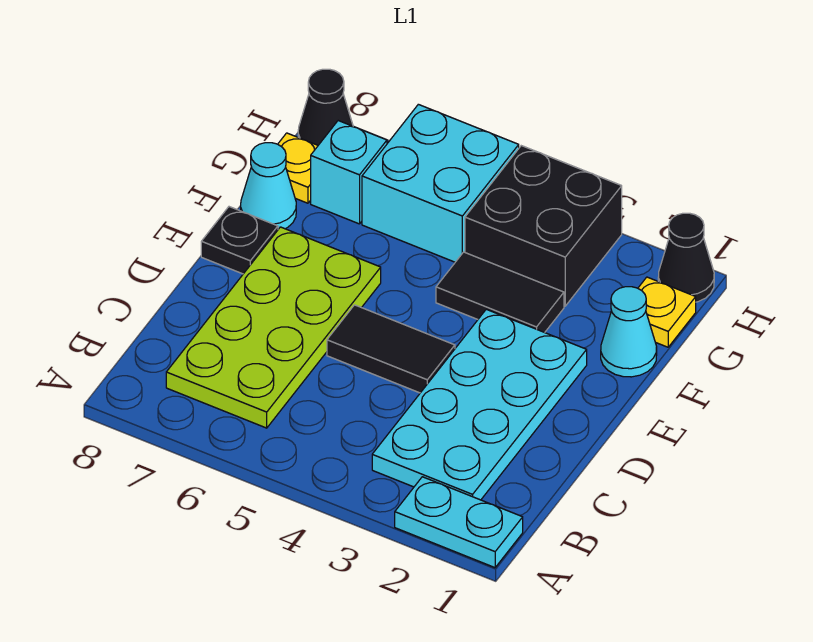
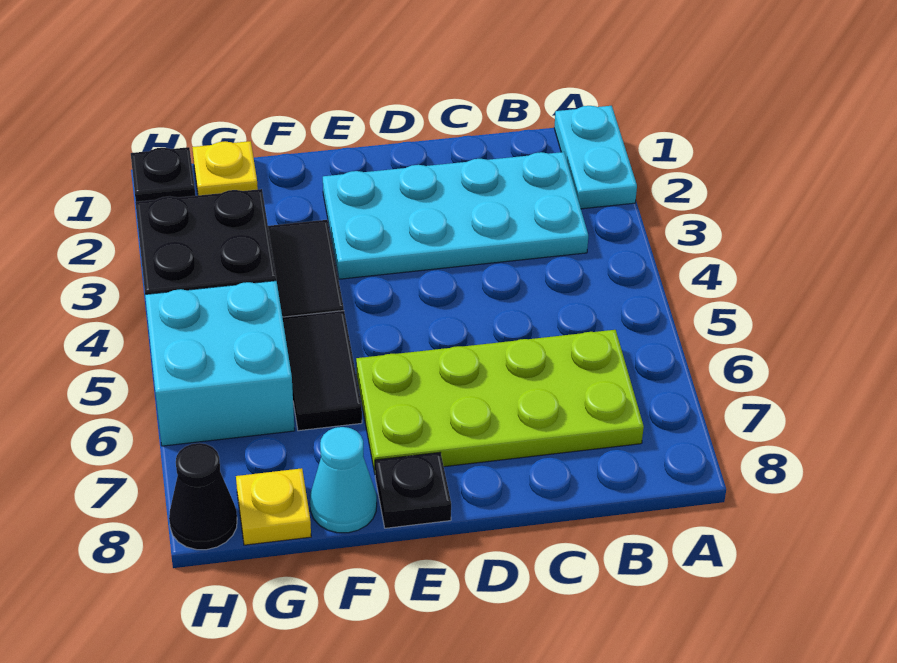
black 1x2 tile [327,305,455,393] -> black 1x2 tile moved to [282,311,362,431]
cyan 1x1 cone [601,287,657,377] -> none
cyan 1x1 brick [311,121,387,224] -> none
black 1x1 cone [658,213,714,302] -> black 1x1 plate [131,147,195,202]

